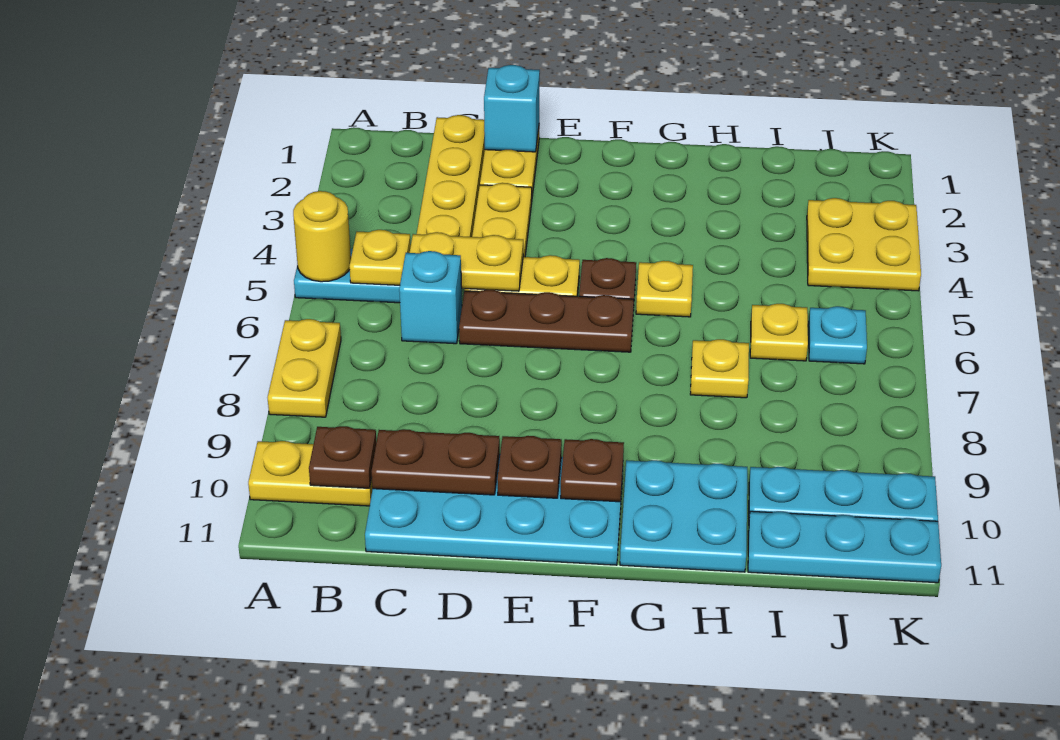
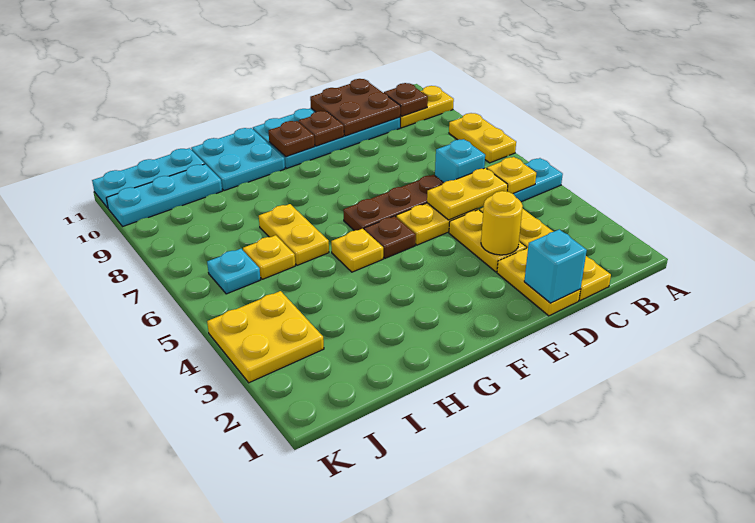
yellow 1x1 round brick [293,191,351,282] -> yellow 1x1 round brick moved to [481,191,523,255]
brown 1x2 plate [372,429,500,495] -> brown 2x2 plate [310,79,401,136]
yellow 1x1 plate [690,339,749,398] -> yellow 1x2 plate [259,204,329,265]

